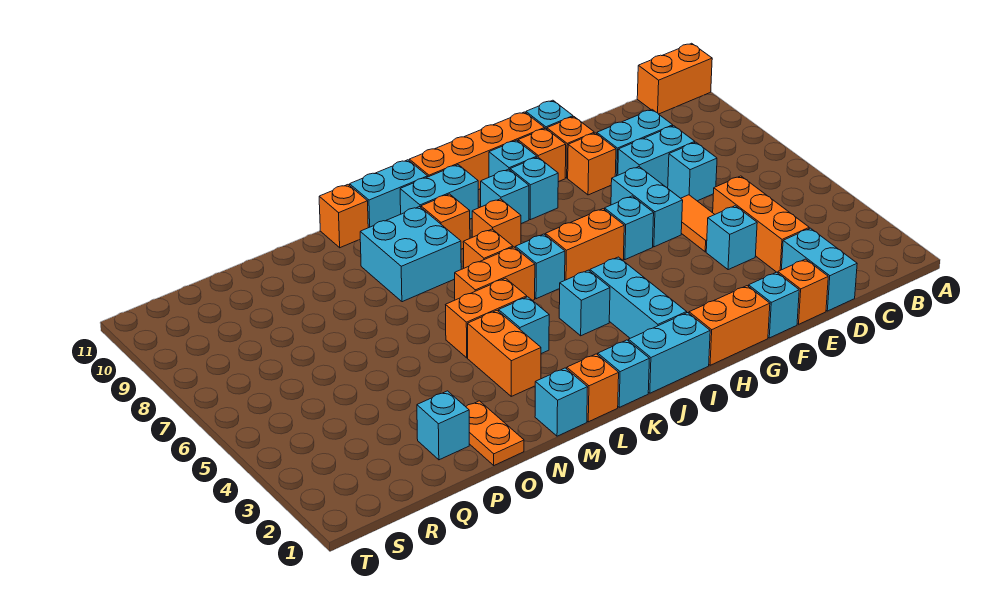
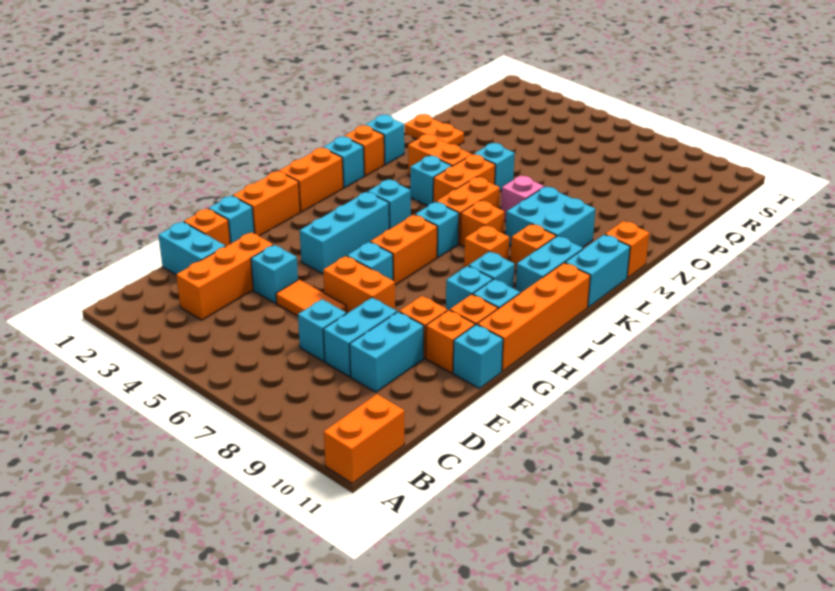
orange 1x3 brick [713,176,809,273] -> orange 1x3 brick turned to [176,232,273,320]
cyan 1x2 brick [611,167,683,247] -> orange 1x2 brick [323,256,395,313]
cyan 1x2 brick [629,313,710,393] -> orange 1x2 brick [279,148,343,212]
cyan 1x3 brick [590,257,687,338] -> cyan 1x3 brick turned to [300,192,389,274]
none -> pink 1x1 brick [501,175,544,221]
cyan 1x1 brick [417,391,469,460] -> cyan 1x1 brick moved to [474,143,515,191]

